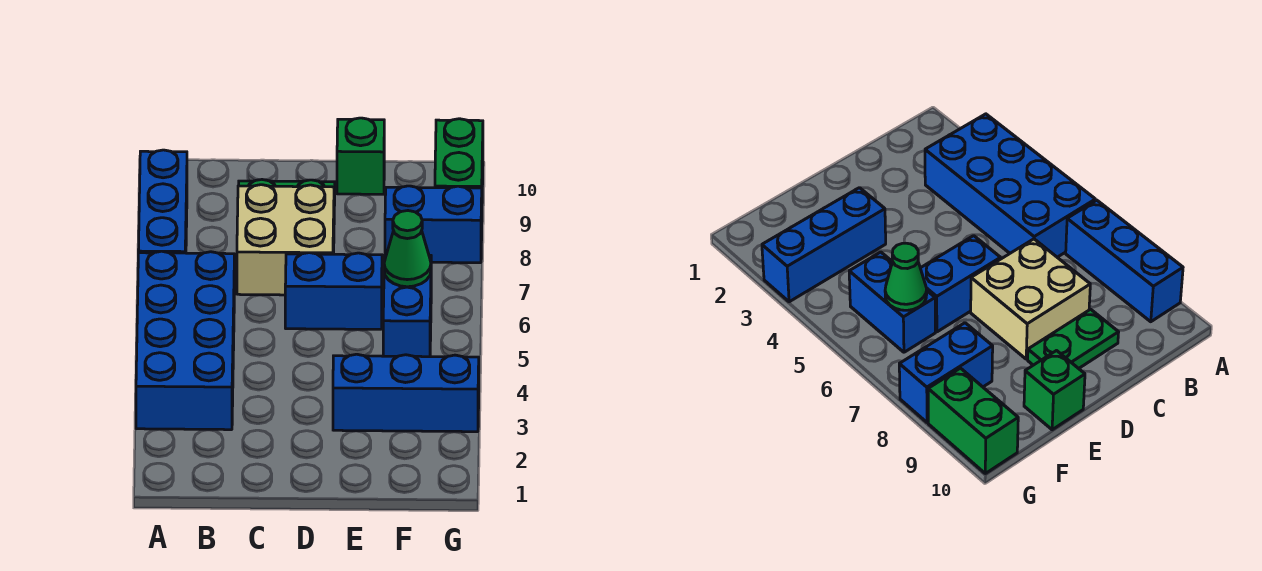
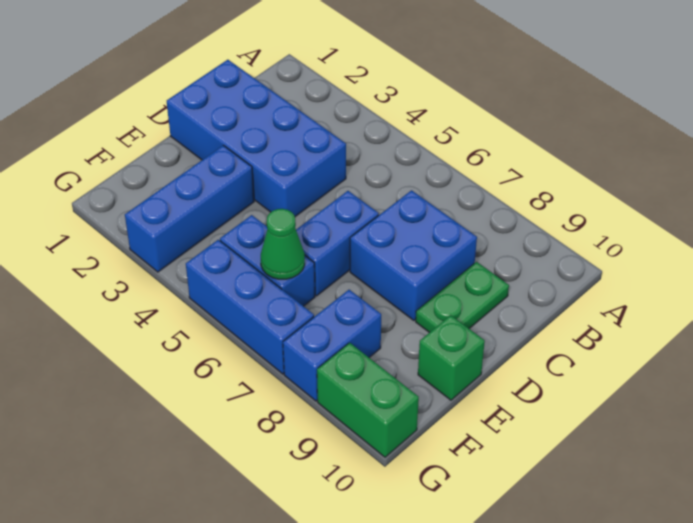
blue 2x4 brick [136,251,234,430] -> blue 2x4 brick moved to [167,60,346,217]
blue 1x3 brick [138,150,187,253] -> blue 1x3 brick moved to [186,240,314,374]
tan 2x2 brick [237,185,334,295] -> blue 2x2 brick [350,190,477,321]

